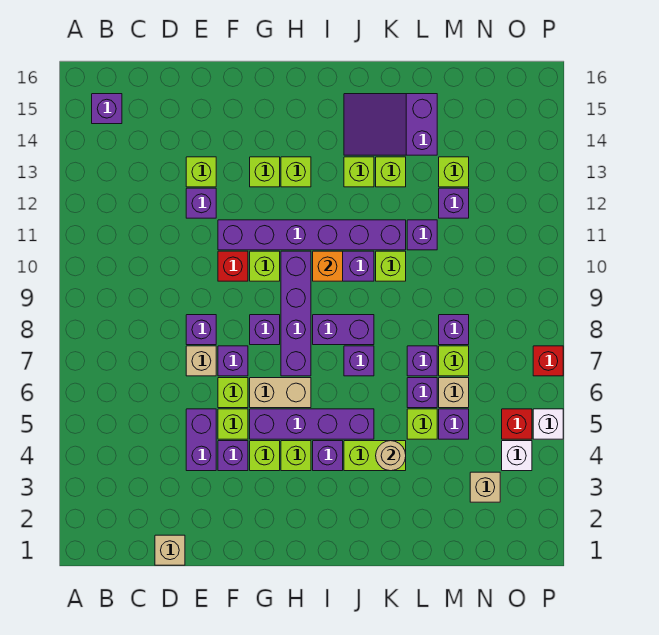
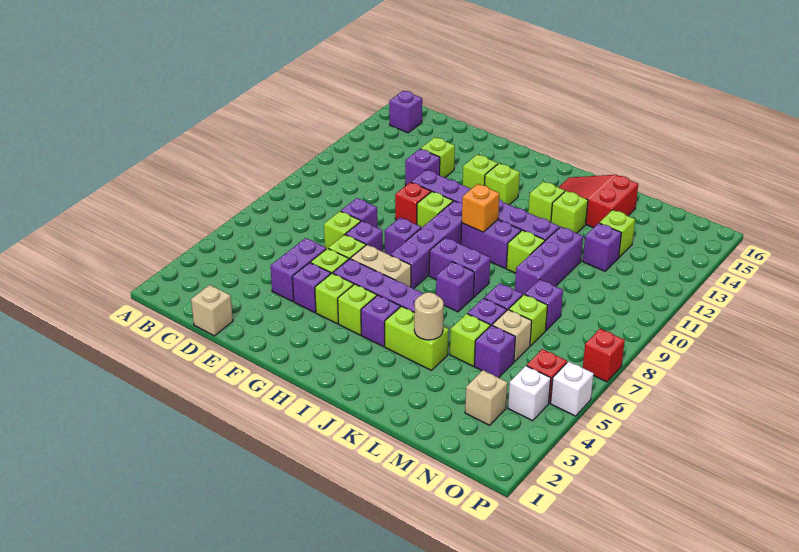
tan 1x1 brick [186,346,216,376] -> lime 1x1 brick [324,211,361,249]
purple 2x3 slope [344,94,437,155] -> red 2x3 slope [558,175,638,228]
purple 1x1 brick [407,220,437,250] -> purple 1x3 brick [515,227,583,295]

